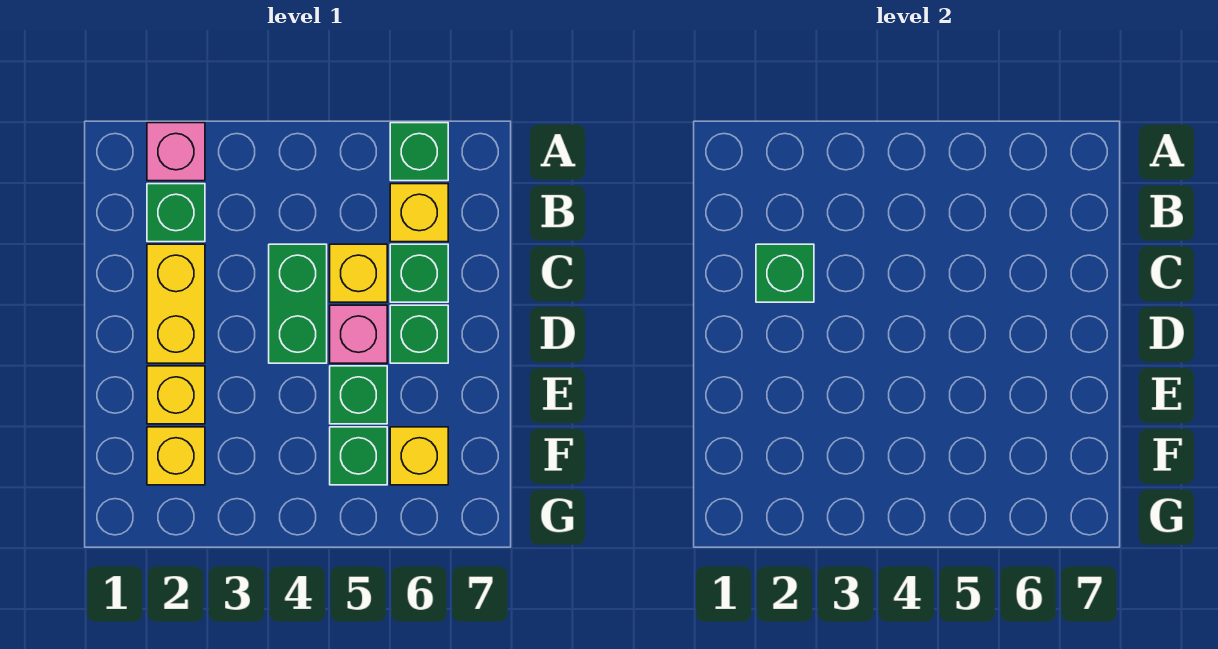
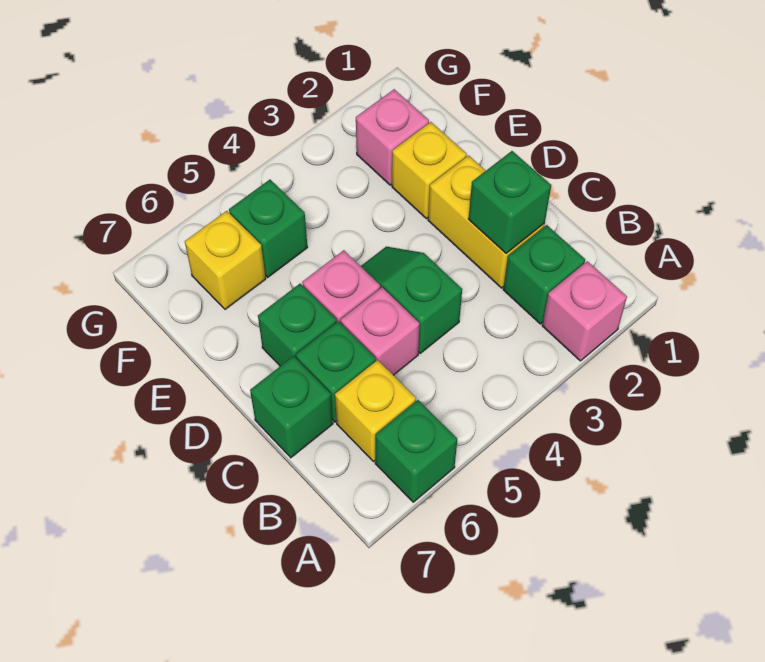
green 1x2 brick [269,244,327,363] -> green 1x2 slope [361,247,462,353]
yellow 1x1 brick [330,244,387,302] -> pink 1x1 brick [341,287,420,375]
green 1x1 brick [330,366,387,424] -> green 1x1 brick moved to [250,356,333,458]
yellow 1x1 brick [147,427,205,485] -> pink 1x1 brick [356,89,429,185]

